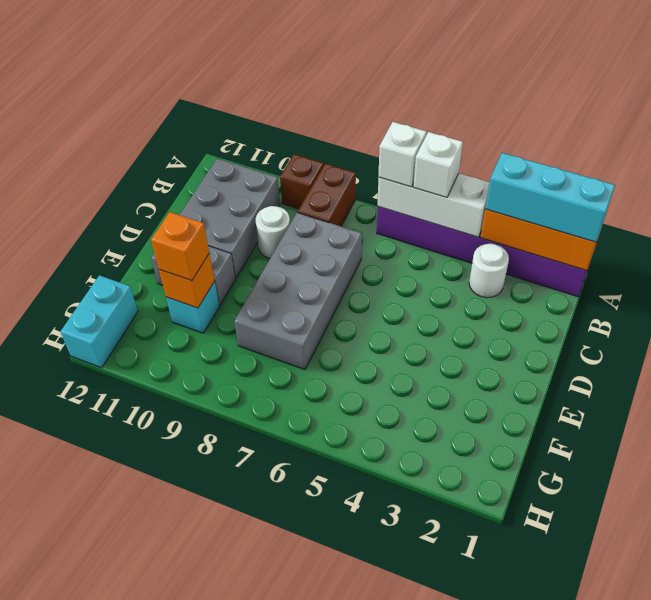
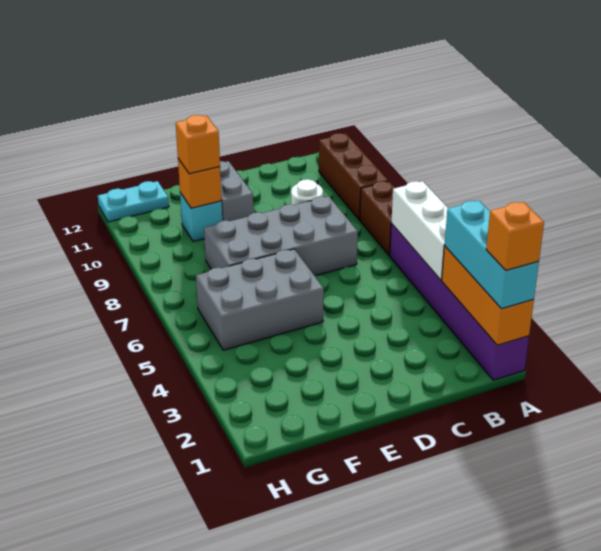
none -> orange 1x1 brick [486,202,544,270]
white 1x1 brick [413,132,463,197] -> none
white 1x1 brick [378,122,426,187] -> none
brown 1x2 brick [298,164,356,226] -> brown 1x2 brick turned to [360,181,395,256]
brown 1x1 brick [280,154,324,209] -> brown 1x3 brick [319,133,389,220]
white 1x1 round brick [469,244,509,298] -> none
grey 2x3 brick [180,159,280,278] -> grey 2x3 brick moved to [196,249,324,350]
cyan 1x2 brick [60,275,138,368] -> cyan 1x2 plate [98,181,169,222]

